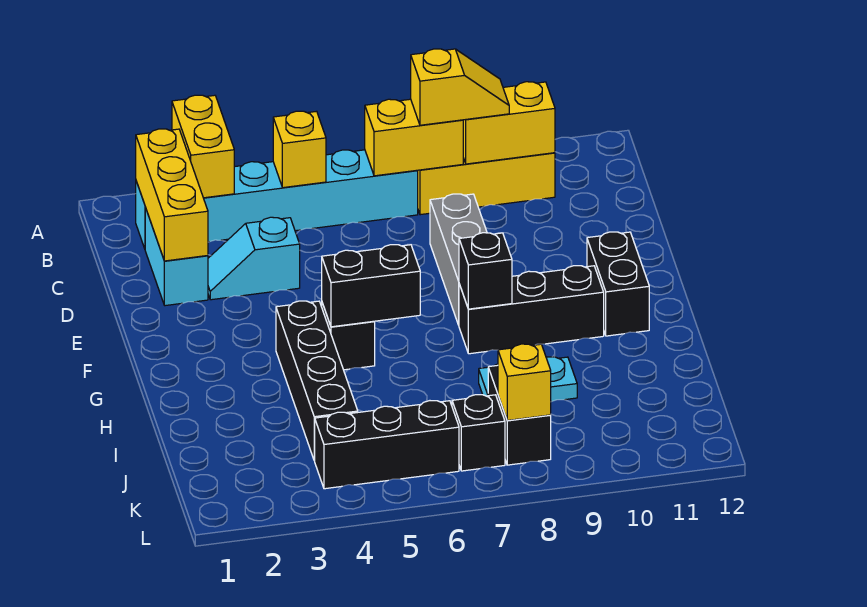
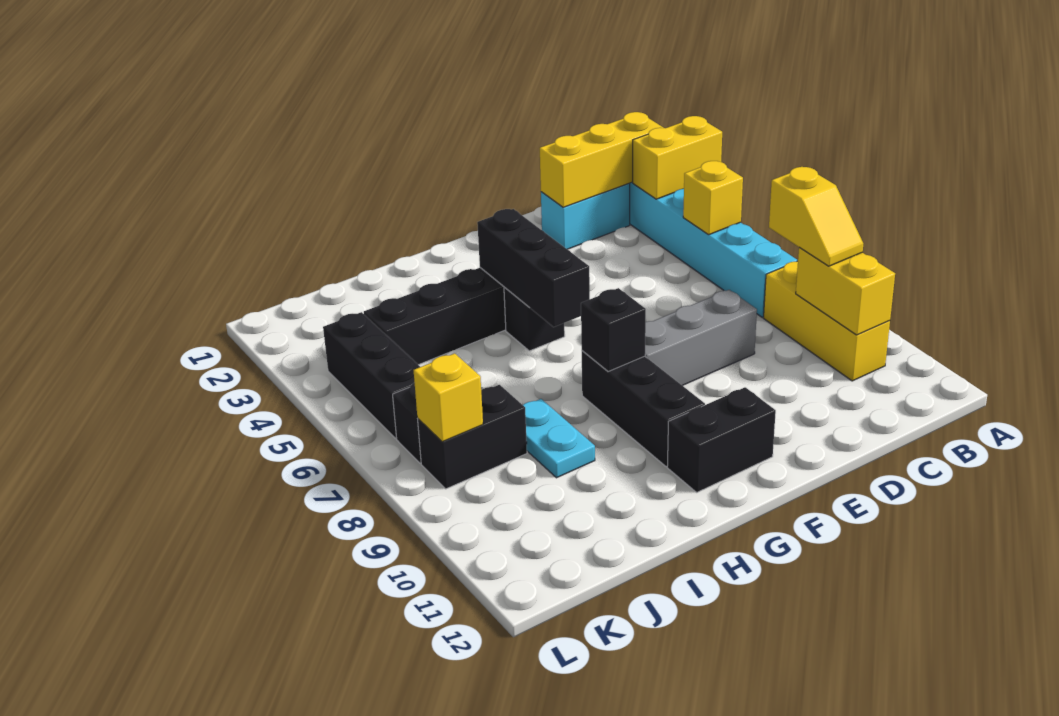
yellow 1x2 brick [365,99,463,176] -> none
cyan 1x2 slope [208,217,300,300] -> none
black 1x2 brick [322,245,420,327] -> black 1x3 brick [477,209,590,327]

